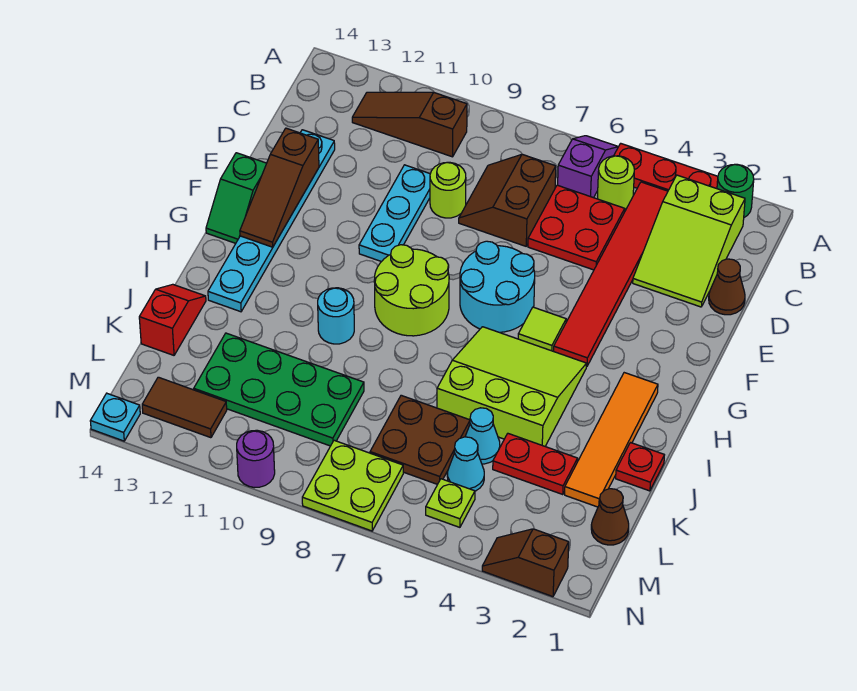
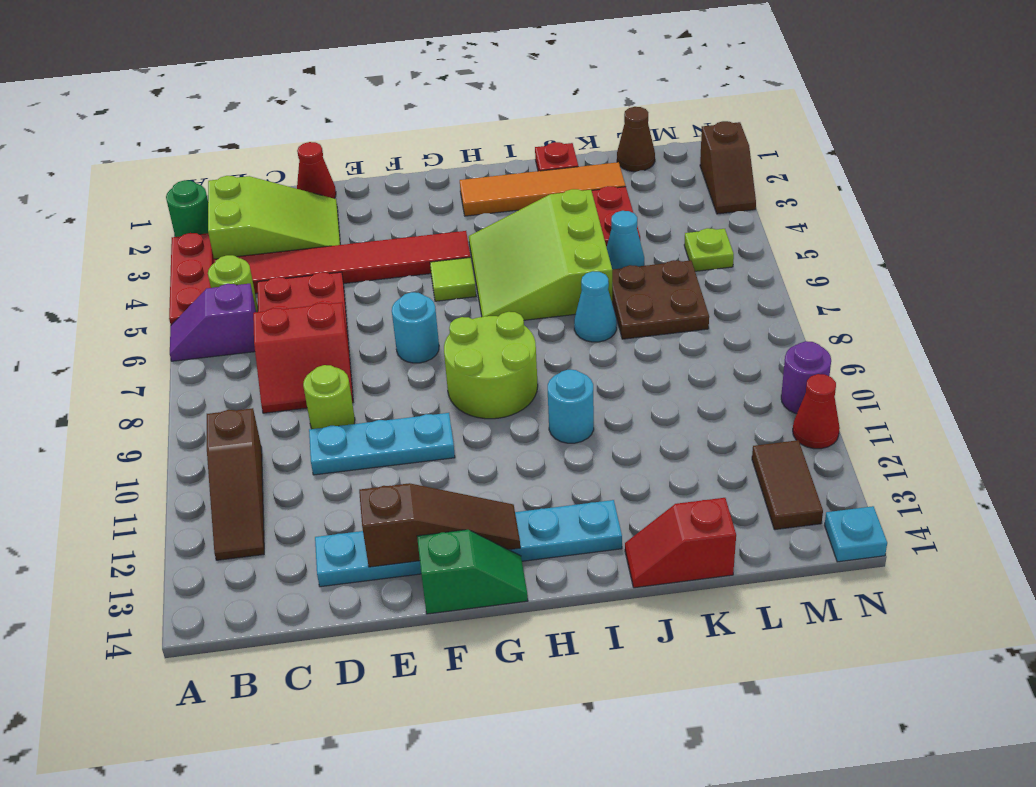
brown 2x2 slope [459,154,556,246] -> red 2x2 slope [253,302,353,413]
brown 1x1 cone [709,259,745,315] -> red 1x1 cone [297,142,336,198]
cyan 2x2 round brick [460,241,535,332] -> cyan 1x1 round brick [392,292,439,363]
green 2x4 plate [194,333,364,446] -> none
cyan 1x1 cone [447,437,484,491] -> cyan 1x1 cone moved to [574,271,617,342]
lime 2x2 plate [302,440,403,531] -> none
none -> red 1x1 cone [793,374,840,449]

